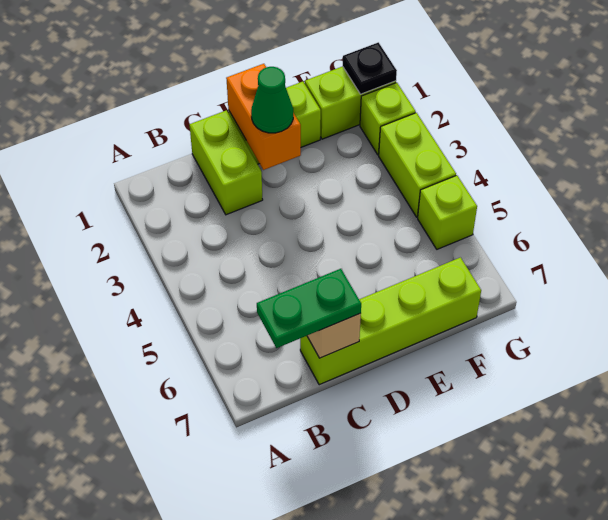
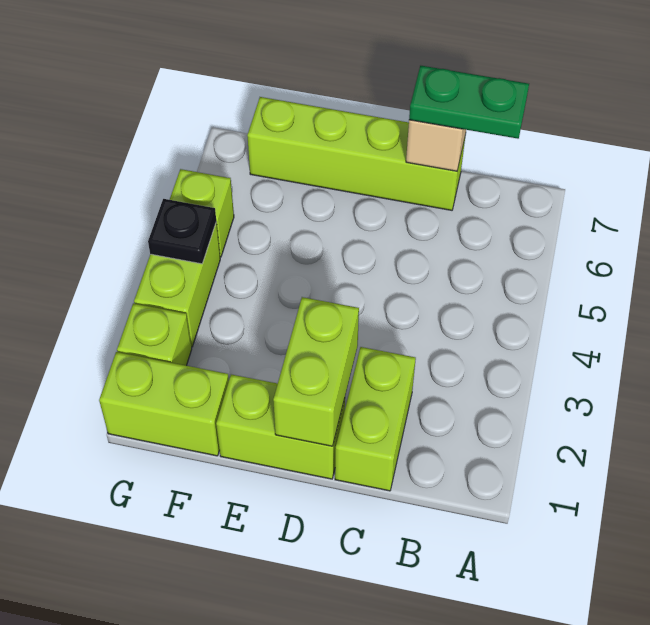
orange 1x2 brick [226,64,301,170] -> lime 1x2 brick [273,297,359,446]
green 1x1 cone [251,67,293,133] -> none
black 1x1 plate [343,42,397,94] -> black 1x1 plate moved to [148,199,216,264]

